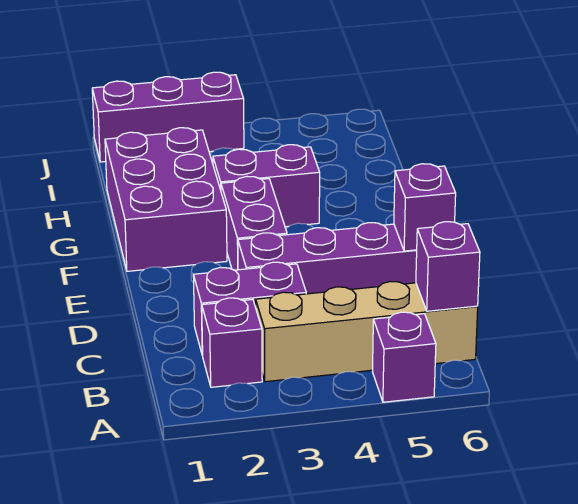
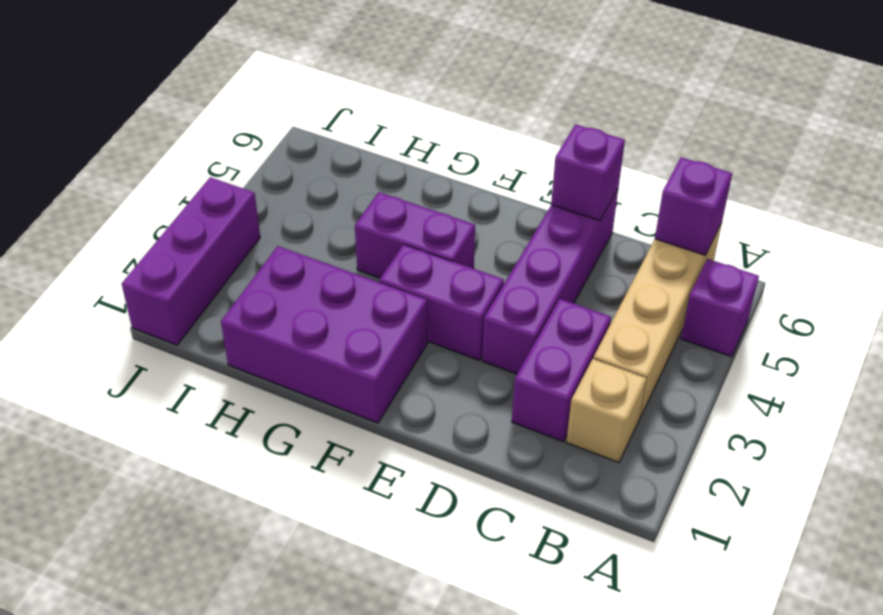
purple 1x1 brick [202,298,262,387] -> tan 1x1 brick [566,359,646,462]
purple 1x2 brick [213,145,320,227] -> purple 1x2 brick turned to [355,192,475,278]

